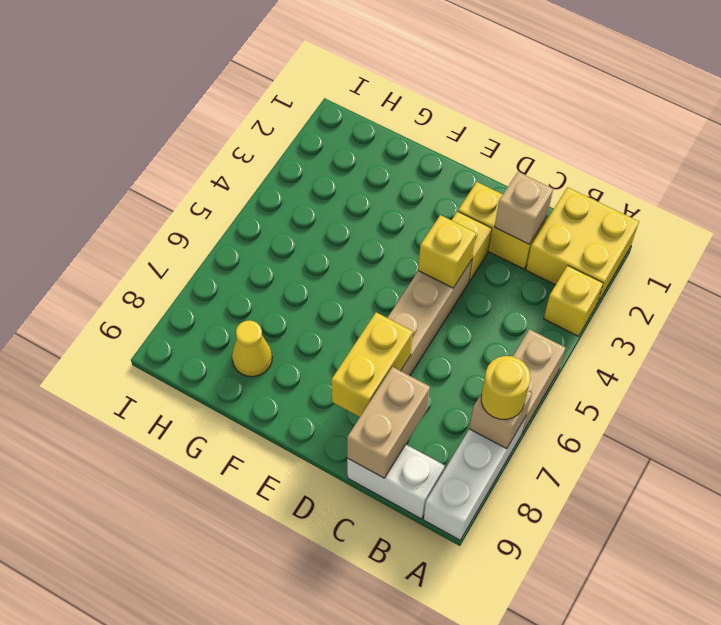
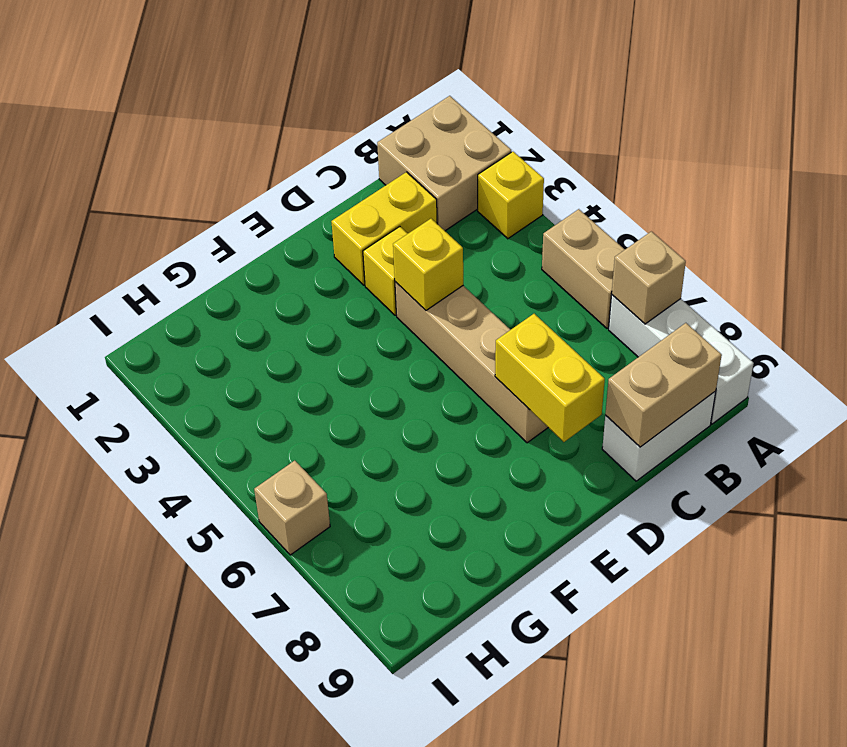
yellow 2x2 brick [526,187,639,304] -> tan 2x2 brick [377,96,511,231]
yellow 1x1 round brick [481,356,530,420] -> none
tan 1x1 brick [495,172,553,244] -> tan 1x1 brick moved to [254,461,330,555]
tan 1x2 brick [347,367,430,478] -> tan 1x2 brick turned to [605,323,722,447]
yellow 1x1 cone [232,320,272,377] -> none

